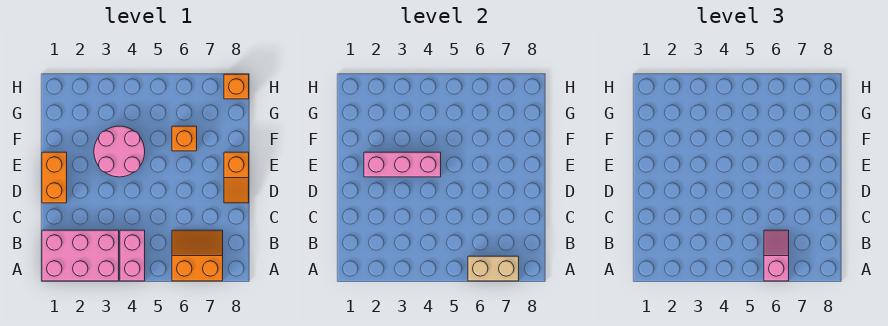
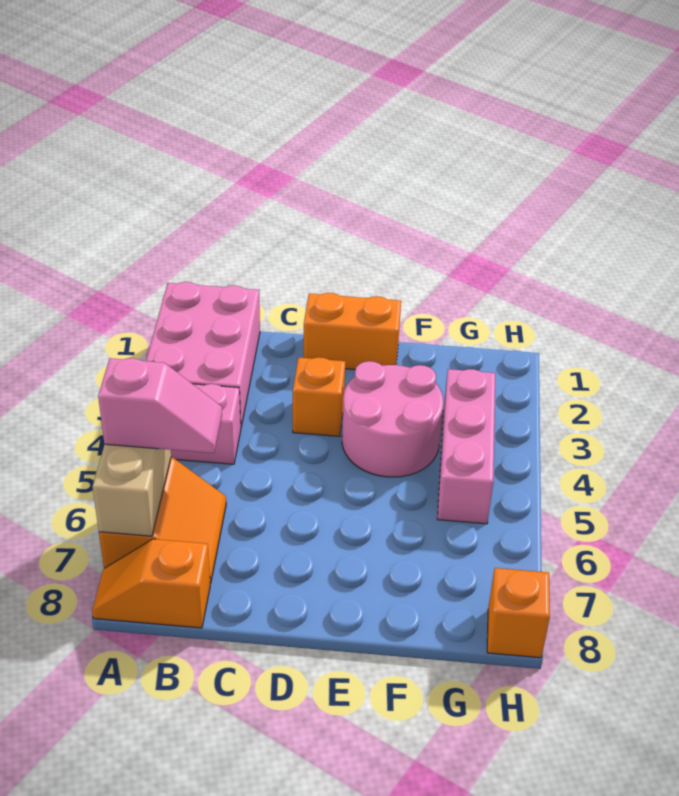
orange 1x2 slope [224,152,249,203] -> orange 1x2 slope moved to [92,539,210,628]
pink 1x3 brick [364,152,441,177] -> pink 1x3 brick moved to [437,369,496,524]
orange 1x1 brick [172,126,197,151] -> orange 1x1 brick moved to [293,357,345,436]

